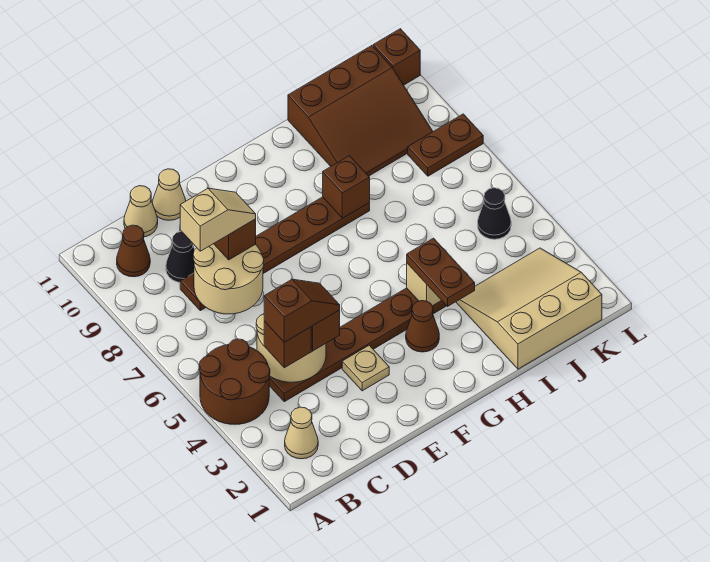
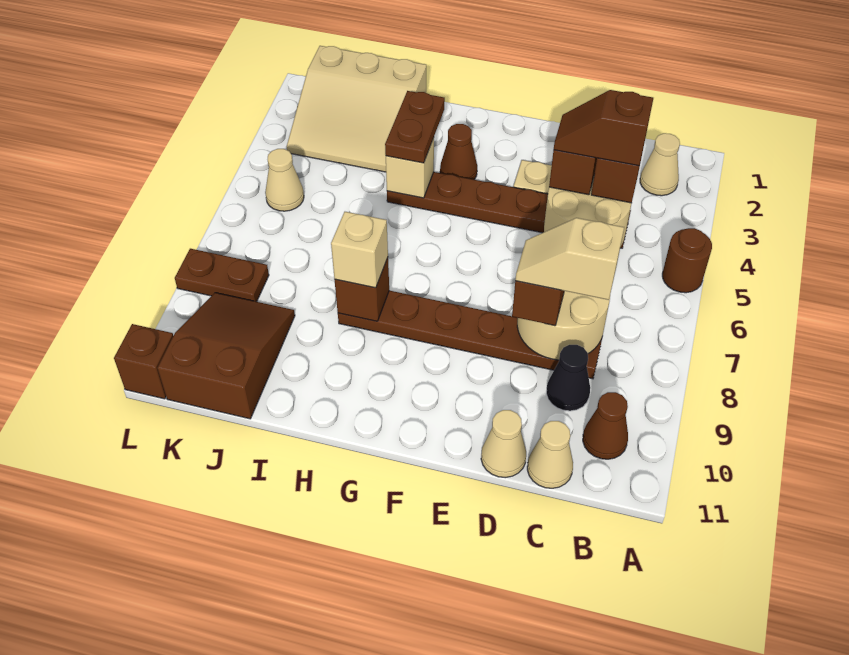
brown 2x2 round brick [199,339,270,424] -> brown 1x1 round brick [662,228,712,293]
none -> tan 1x1 brick [331,212,388,288]
brown 3x3 slope [288,46,433,176] -> brown 2x3 slope [157,293,295,419]
black 1x1 cone [478,188,511,239] -> tan 1x1 cone [265,149,304,211]

